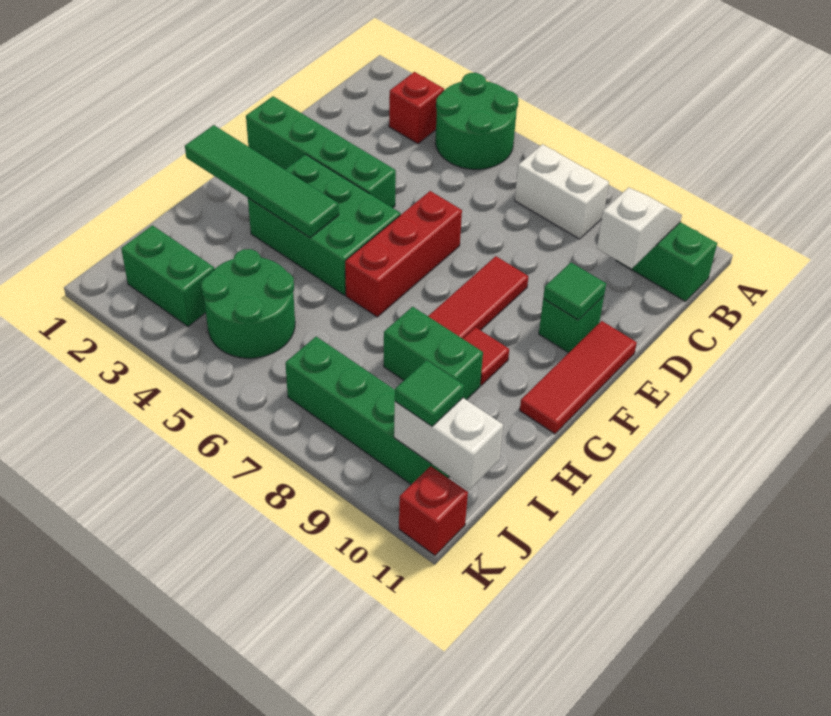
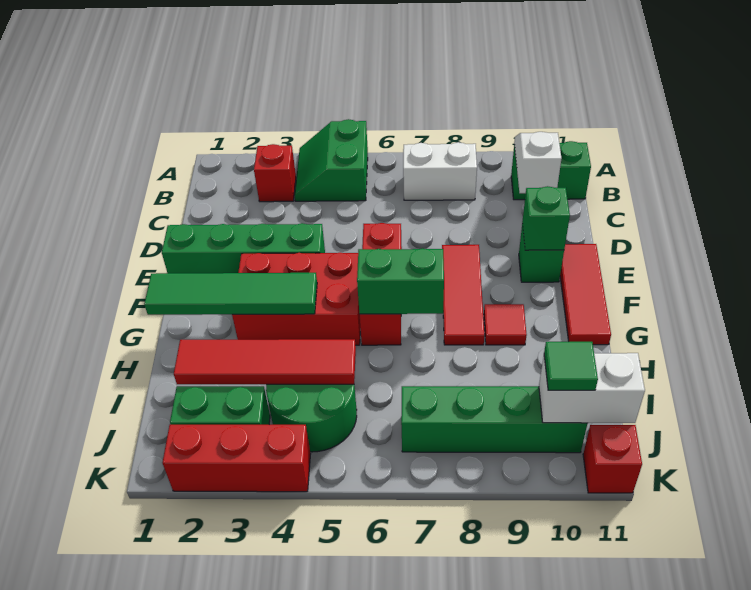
green 2x2 round brick [436,73,518,169] -> green 2x2 slope [295,119,368,201]
green 1x1 tile [543,263,606,320] -> green 1x1 brick [522,186,570,250]
green 2x3 brick [248,154,401,295] -> red 2x3 brick [232,253,360,345]
green 1x2 brick [384,307,483,400] -> green 1x2 brick moved to [357,248,444,314]
none -> red 1x4 tile [174,339,356,384]
none -> red 1x3 brick [162,425,310,492]

